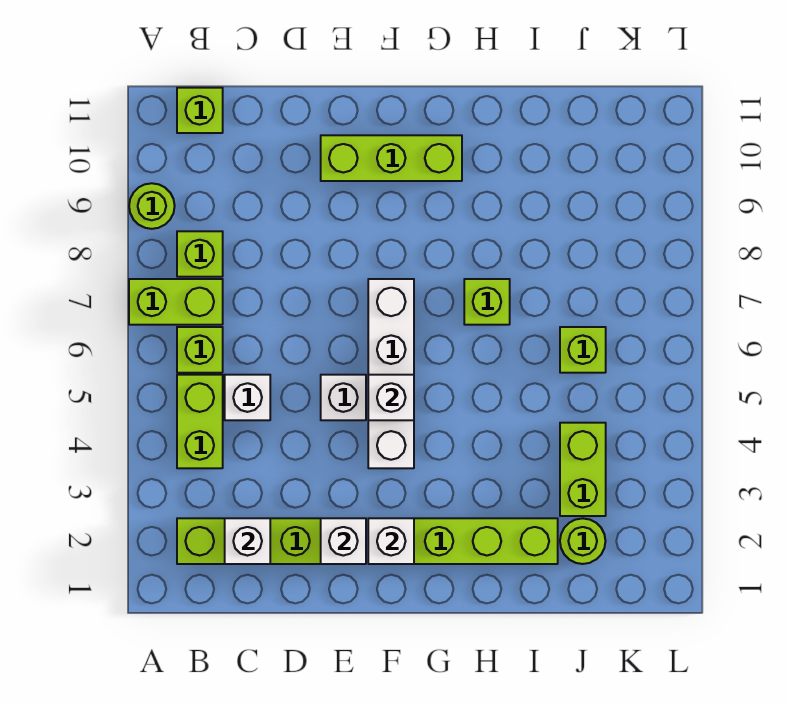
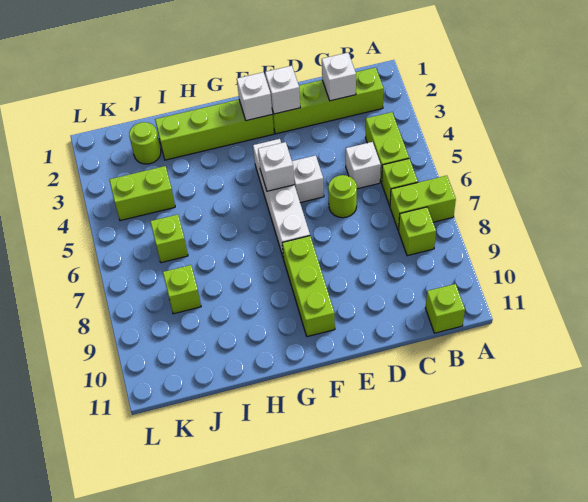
lime 1x1 round brick [129,183,175,229] -> lime 1x1 round brick moved to [328,175,357,218]
lime 1x3 brick [321,135,462,181] -> lime 1x3 brick turned to [282,236,335,337]
lime 1x1 brick [464,279,510,325] -> lime 1x1 brick moved to [163,265,201,314]
lime 1x2 brick [560,423,606,516] -> lime 1x2 brick turned to [109,166,175,221]

